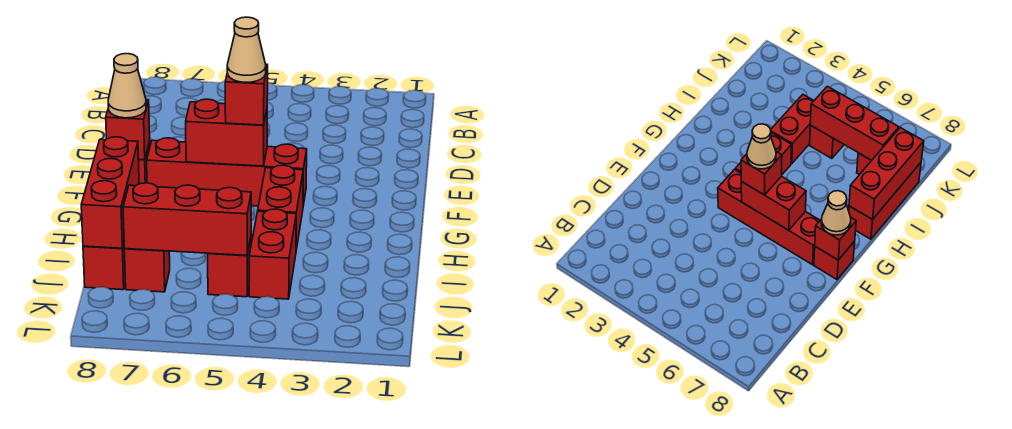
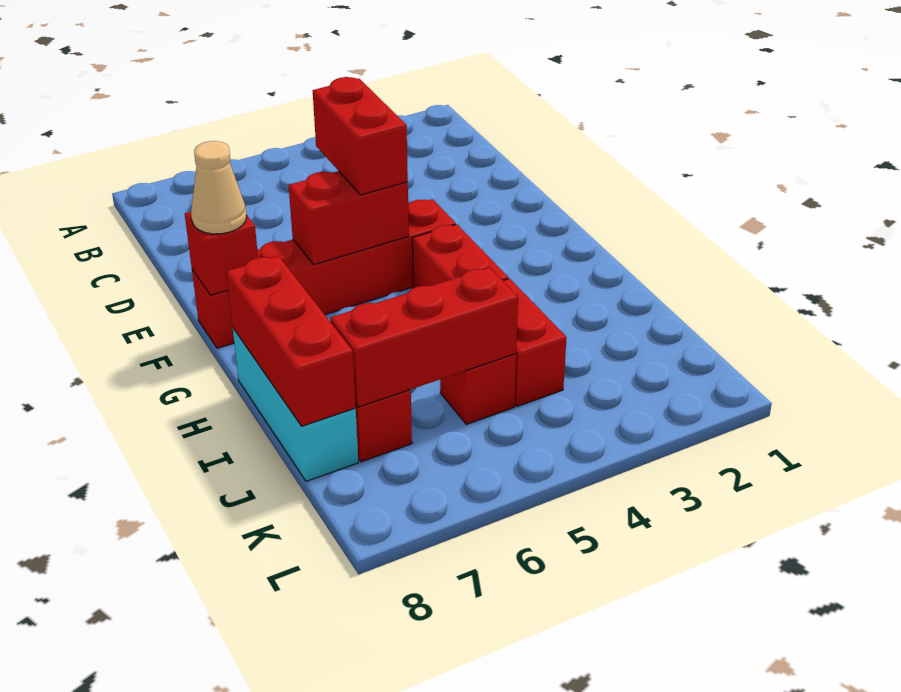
red 1x1 brick [225,64,268,125] -> red 1x2 brick [313,77,408,195]
tan 1x1 cone [227,17,266,82] -> none
red 1x3 brick [83,244,125,290] -> cyan 1x3 brick [233,329,358,481]

